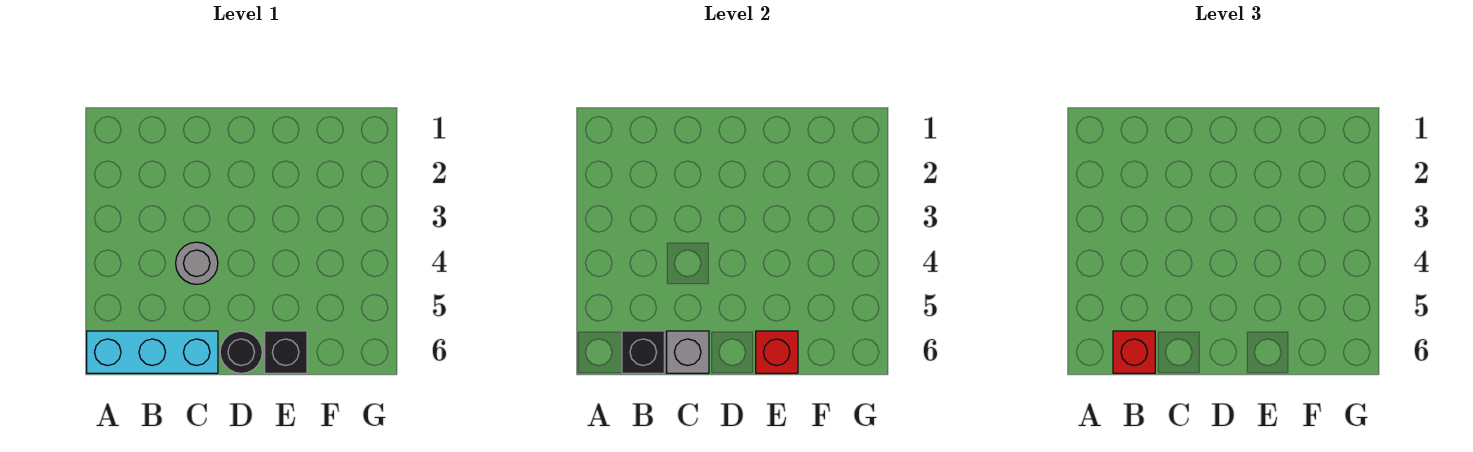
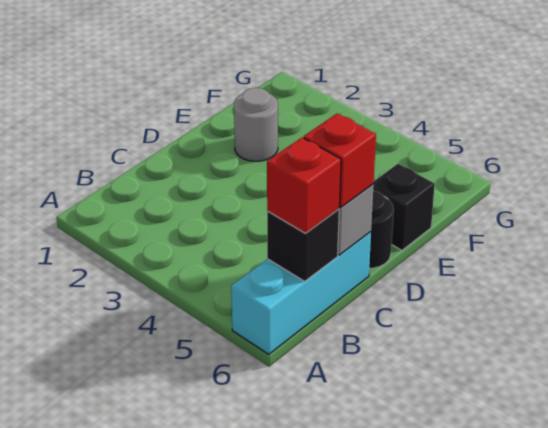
grey 1x1 round brick [176,242,218,284] -> grey 1x1 round brick moved to [234,88,278,161]
red 1x1 brick [756,331,798,373] -> red 1x1 brick moved to [304,113,376,207]

